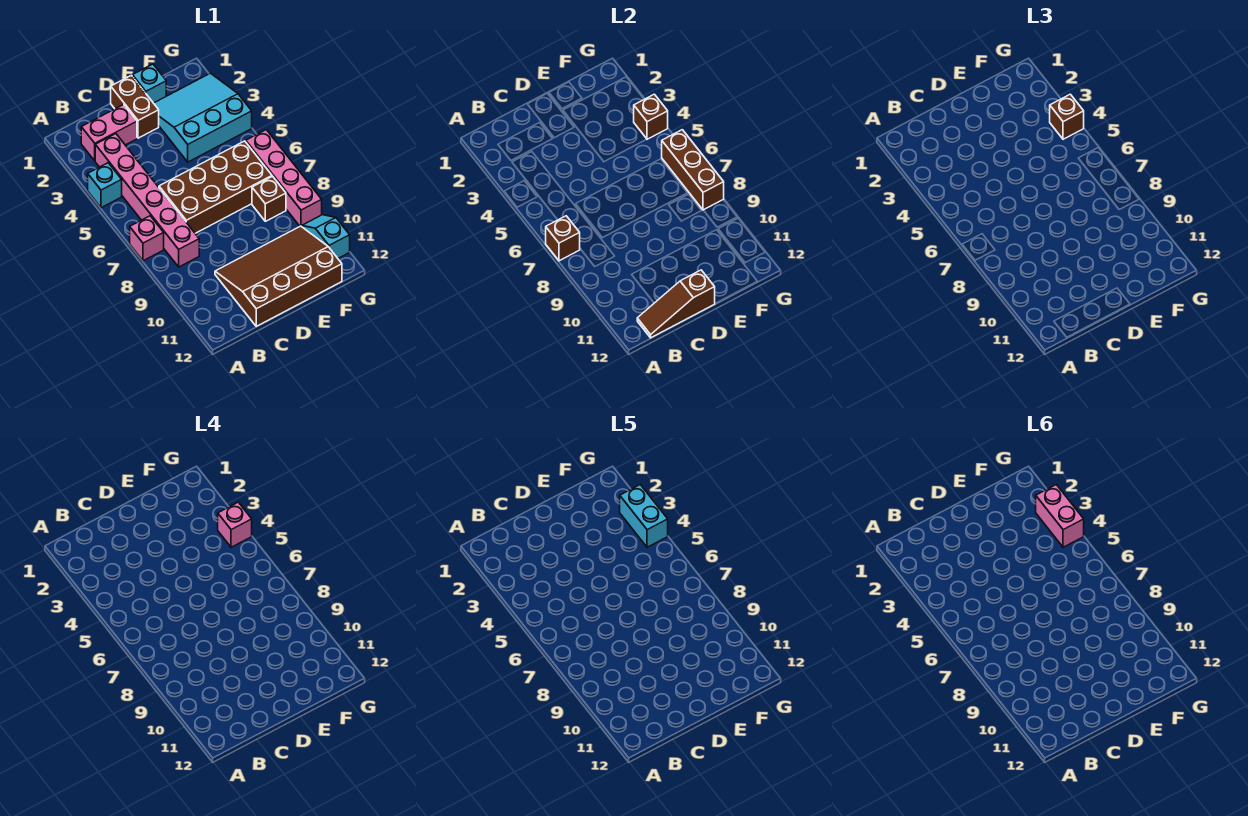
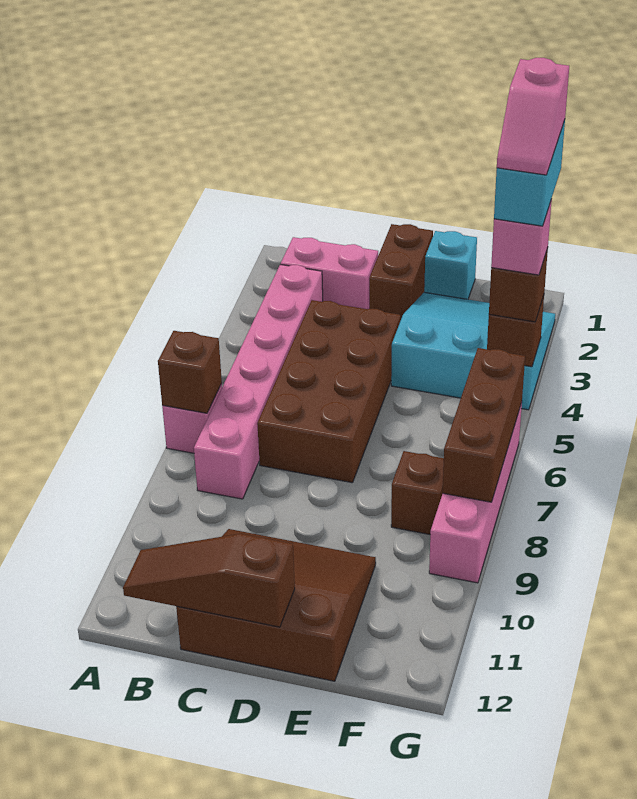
cyan 1x1 brick [88,163,122,208] -> none
brown 2x4 brick [159,141,272,233] -> brown 2x4 brick turned to [257,300,401,483]
brown 3x4 slope [215,226,342,326] -> brown 3x3 slope [176,529,376,681]
pink 1x2 brick [1036,485,1084,547] -> pink 1x2 slope [497,58,569,175]
cyan 1x2 slope [302,215,350,258] -> none

